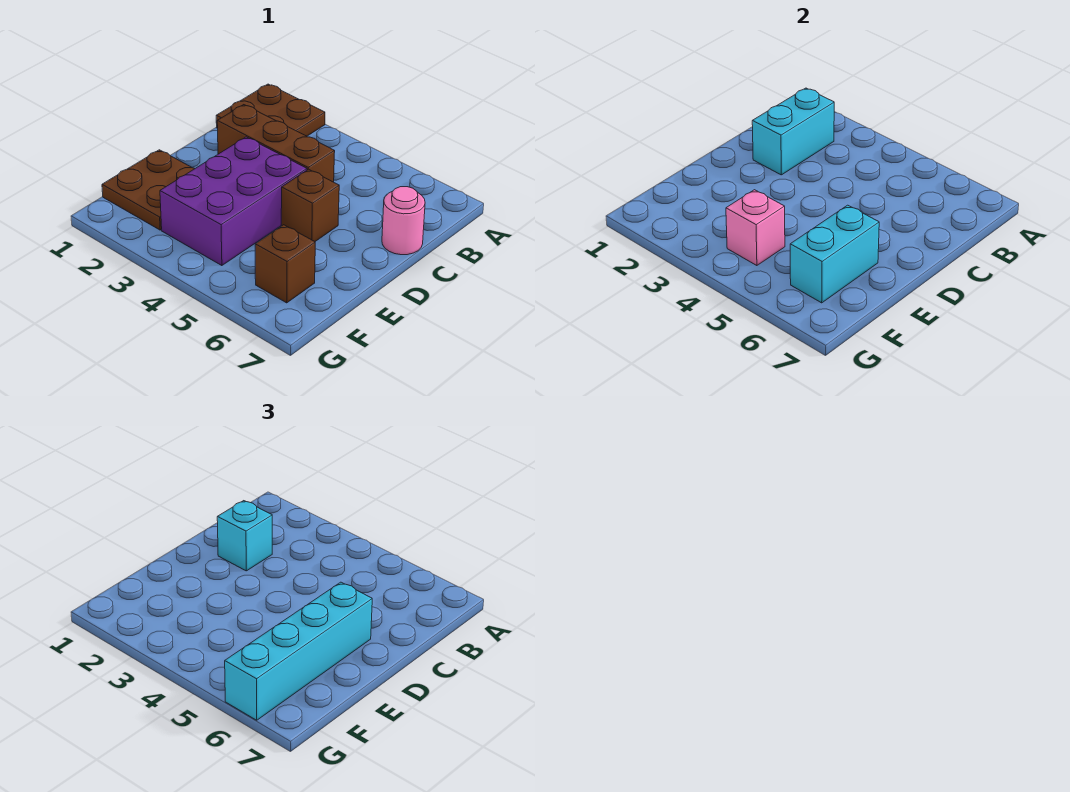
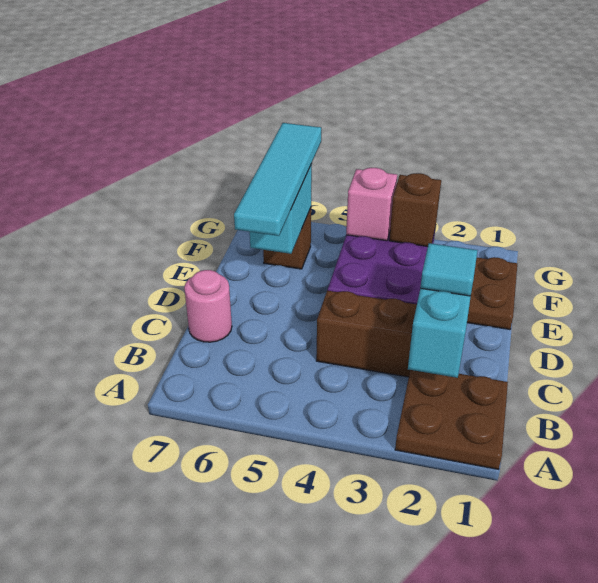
cyan 1x1 brick [217,501,272,571] -> cyan 1x1 tile [420,243,478,296]
brown 1x1 brick [281,169,339,241] -> brown 1x1 brick moved to [389,173,441,246]
cyan 1x4 brick [225,582,372,720] -> cyan 1x4 tile [234,123,321,236]

